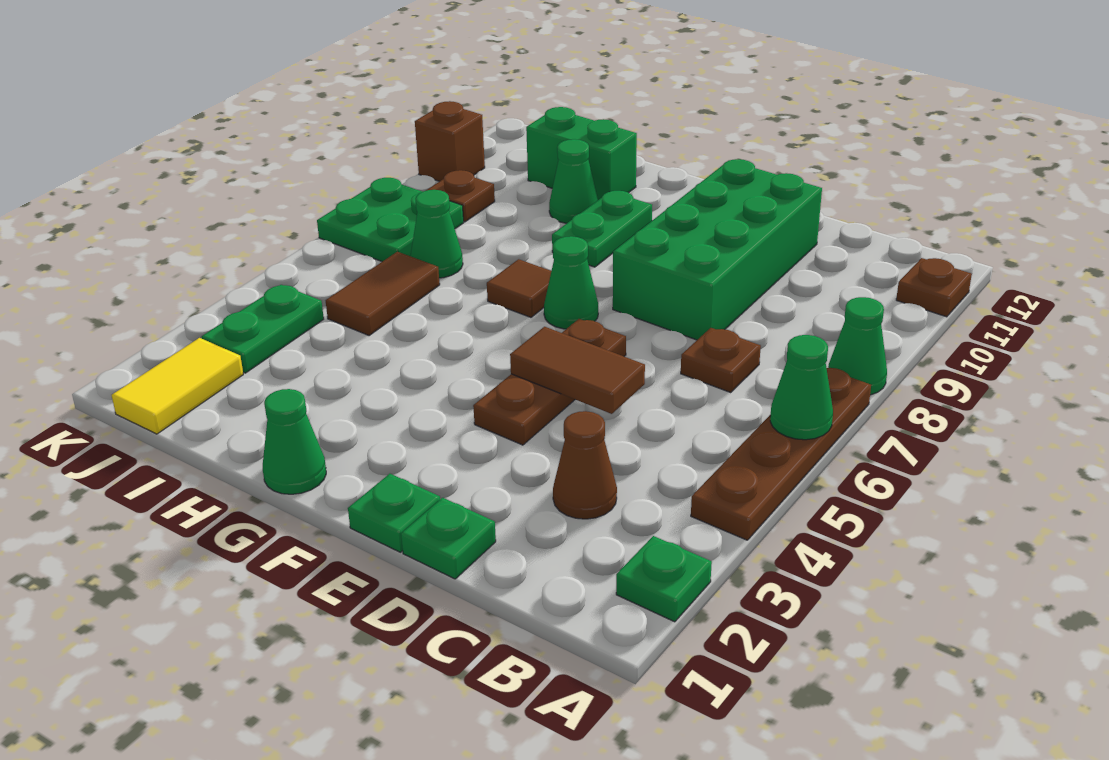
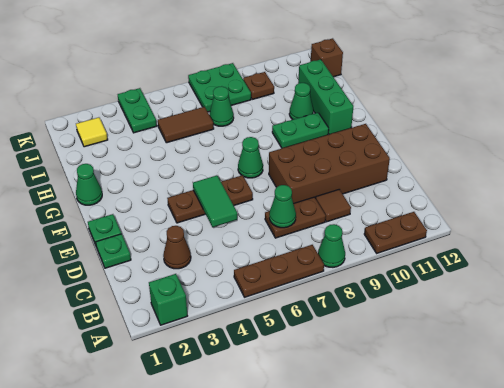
green 1x1 plate [616,536,712,622] -> green 1x1 brick [149,274,187,325]
brown 1x4 plate [691,368,871,540] -> brown 1x3 plate [234,245,324,297]
green 1x1 cone [770,335,833,440] -> green 1x1 cone moved to [269,185,296,228]
brown 1x1 plate [896,258,972,317] -> brown 1x2 plate [364,212,427,253]
brown 1x1 plate [681,328,761,392] -> brown 1x2 plate [265,197,326,238]
brown 1x2 tile [510,327,645,414] -> green 1x2 tile [193,175,237,227]
green 2x4 brick [613,159,822,340] -> brown 2x4 brick [269,124,390,204]
brown 1x1 tile [487,259,551,317] -> brown 1x1 tile moved to [316,189,351,222]
green 1x2 brick [526,107,637,200] -> green 1x3 brick [298,59,353,134]
yellow 1x2 tile [112,338,243,434] -> yellow 1x1 tile [76,117,108,147]
green 1x2 plate [202,285,324,373] -> green 1x2 plate turned to [118,88,157,133]
brown 1x1 brick [415,101,485,181] -> brown 1x1 brick moved to [311,38,343,77]

